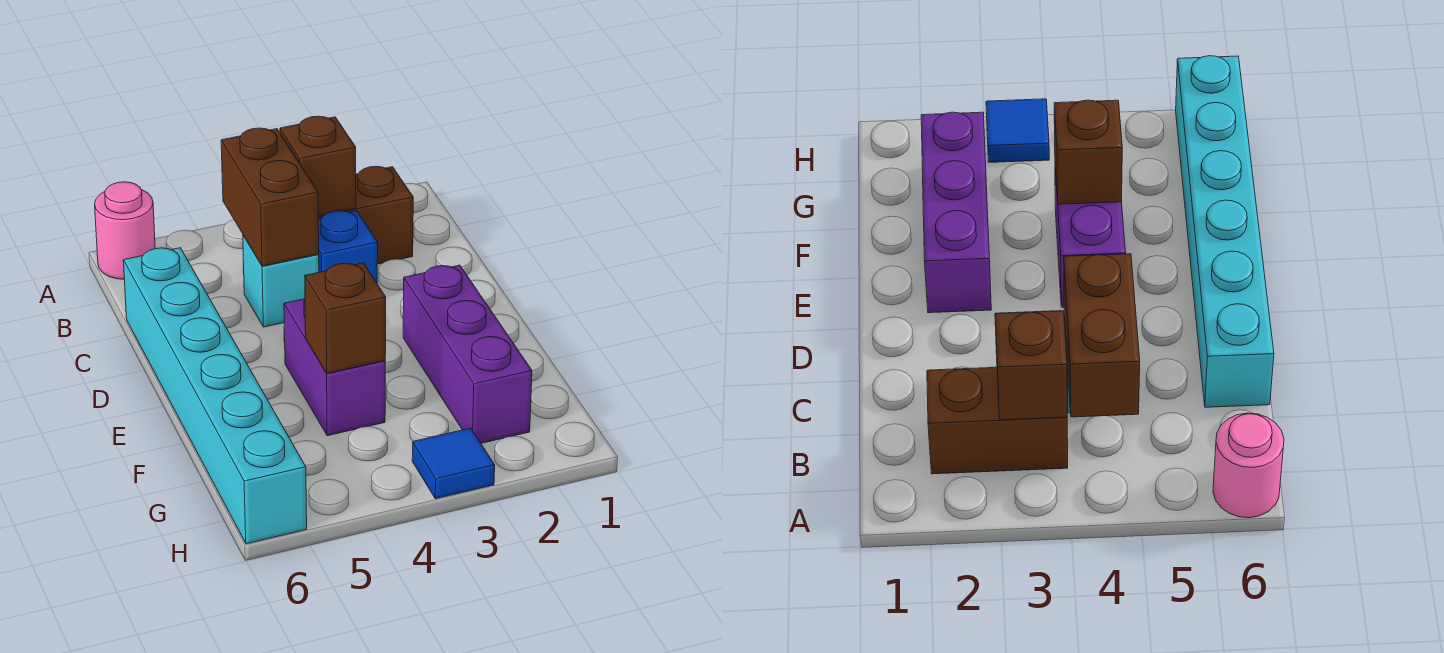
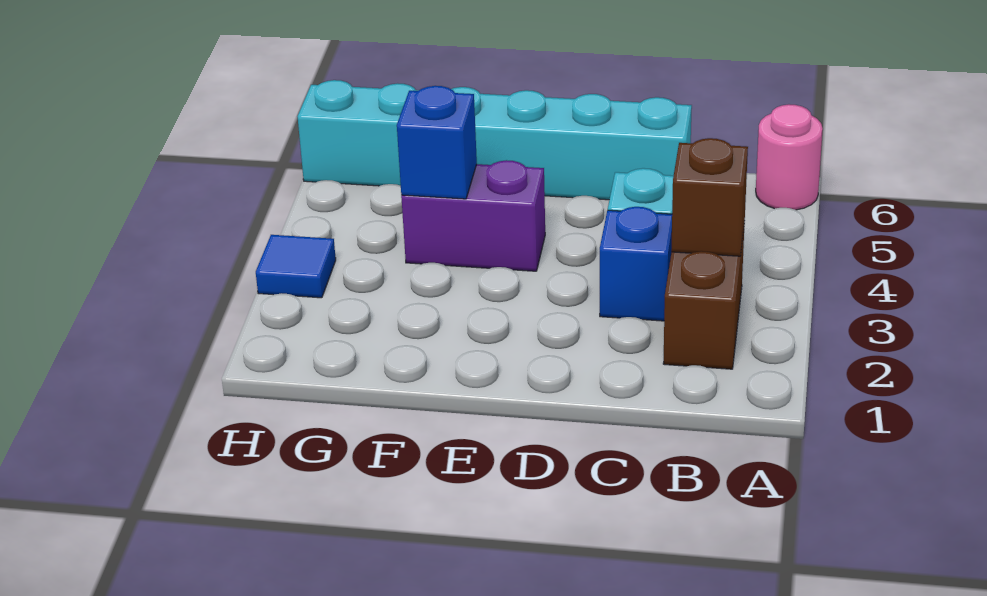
brown 1x2 brick [221,128,319,266] -> none
purple 1x3 brick [403,265,532,443] -> none
brown 1x1 brick [305,263,386,373] -> blue 1x1 brick [397,86,477,199]

